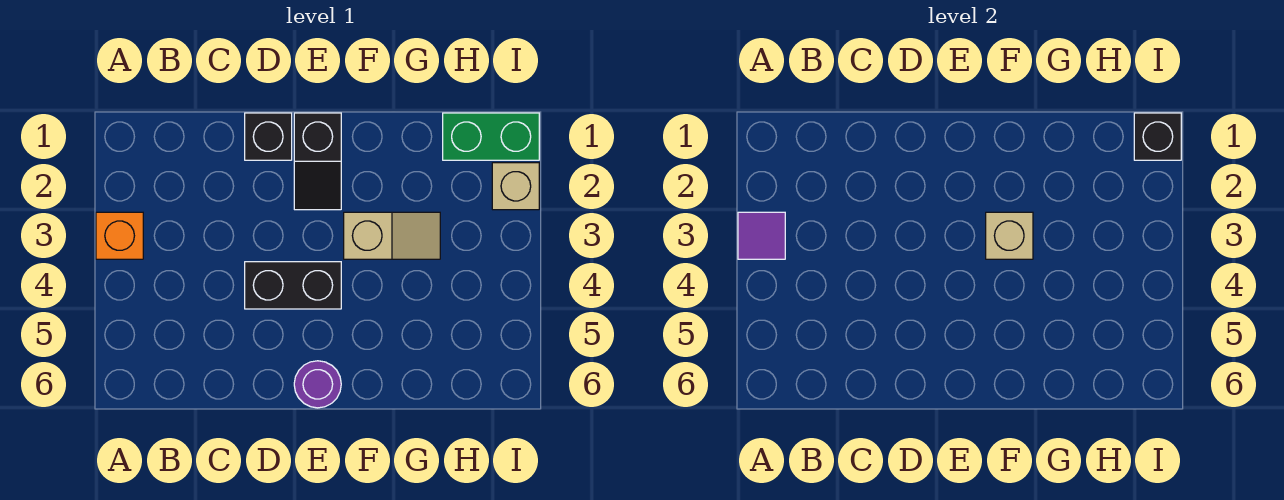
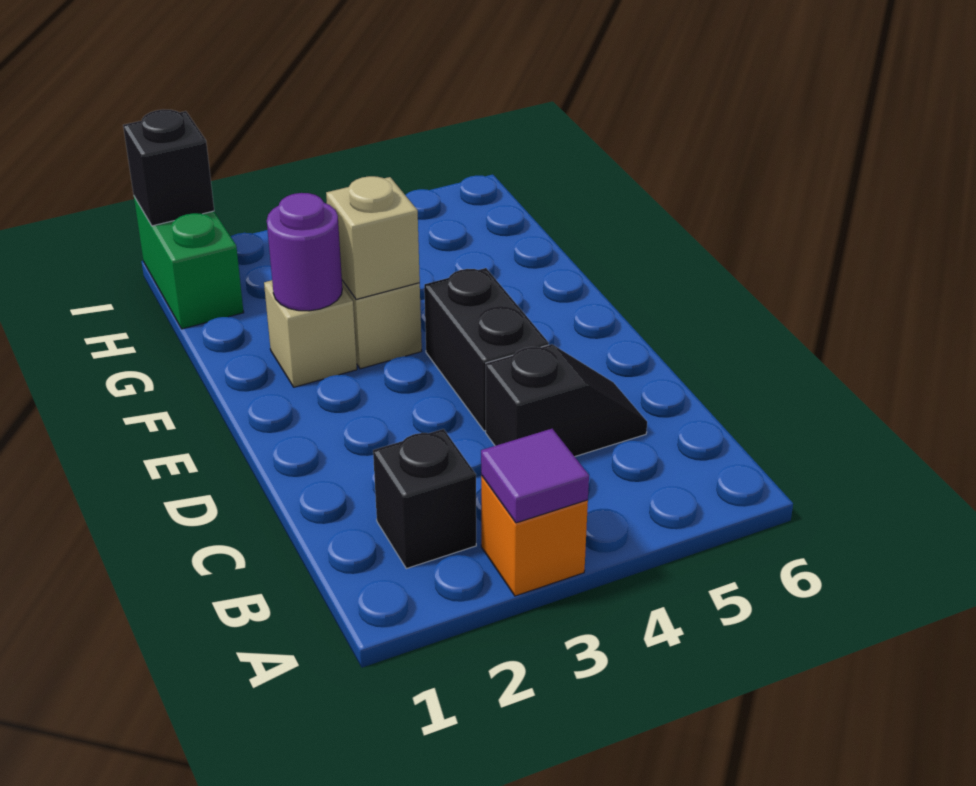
black 1x1 brick [245,113,292,160] -> black 1x1 brick moved to [373,429,476,569]
black 1x2 slope [294,113,341,210] -> black 1x2 slope moved to [486,344,647,457]
purple 1x1 round brick [294,361,341,408] -> purple 1x1 round brick moved to [267,193,342,311]
tan 1x1 brick [492,163,539,210] -> tan 1x1 brick moved to [264,280,357,387]

